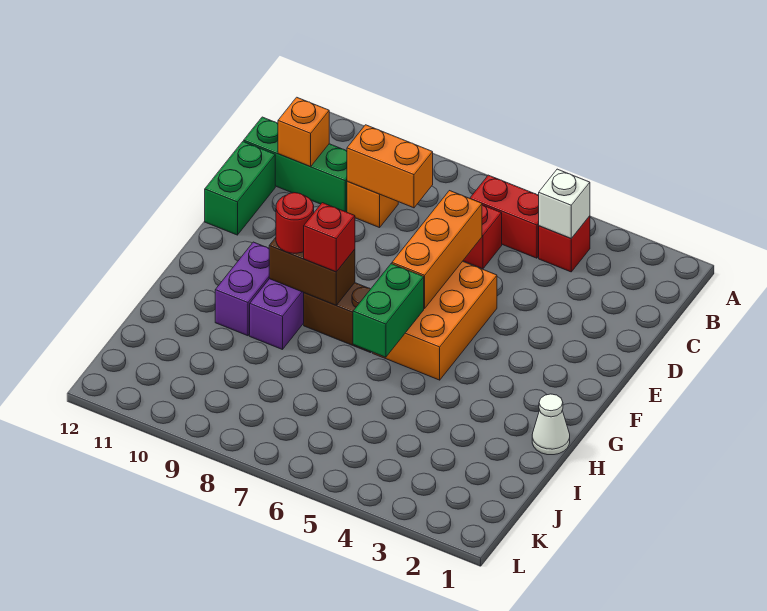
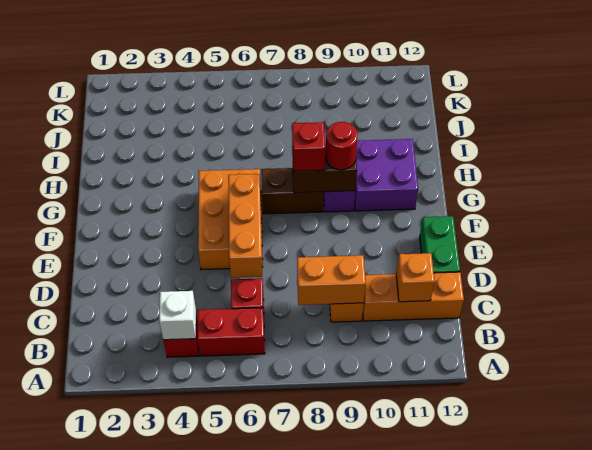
green 1x3 brick [244,117,347,212] -> orange 1x3 brick [363,272,464,321]
green 1x2 brick [353,264,424,357] -> none
purple 1x2 brick [215,242,269,336] -> purple 2x2 brick [354,139,418,211]
white 1x1 cone [532,394,570,455] -> none

